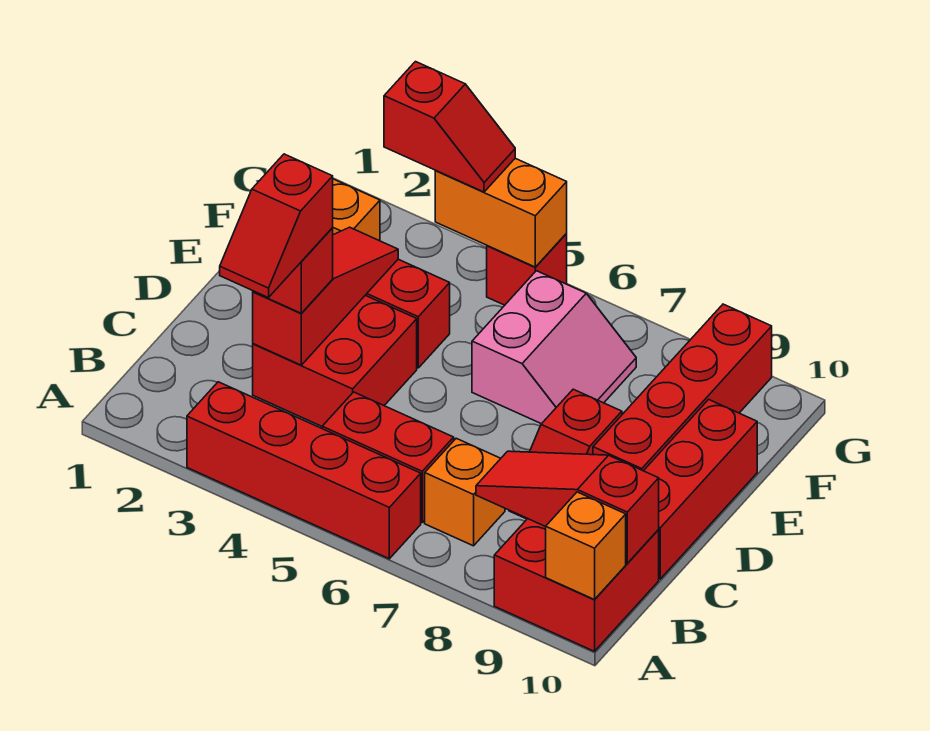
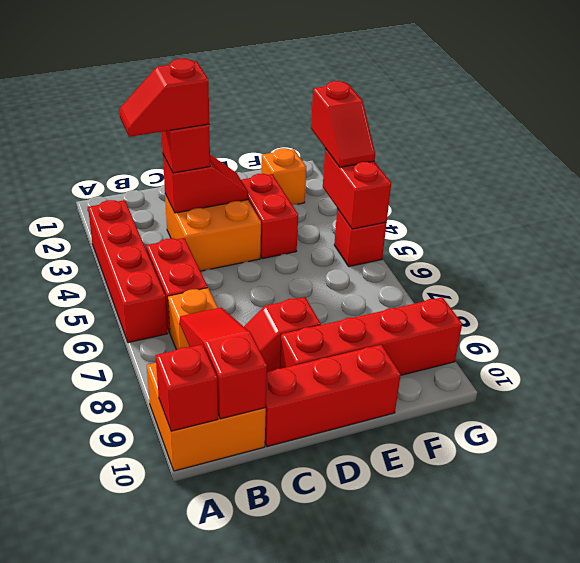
red 2x2 brick [494,519,659,651] -> orange 2x2 brick [147,363,266,471]
orange 1x1 brick [546,492,626,600] -> red 1x1 brick [156,344,218,431]
red 2x2 brick [253,295,417,426] -> orange 2x2 brick [165,194,261,271]
red 1x3 slope [253,227,398,365] -> red 1x2 slope [163,155,248,213]
pink 2x2 slope [472,271,636,424] -> none
orange 1x2 brick [435,158,567,267] -> red 1x2 brick [323,149,391,229]

